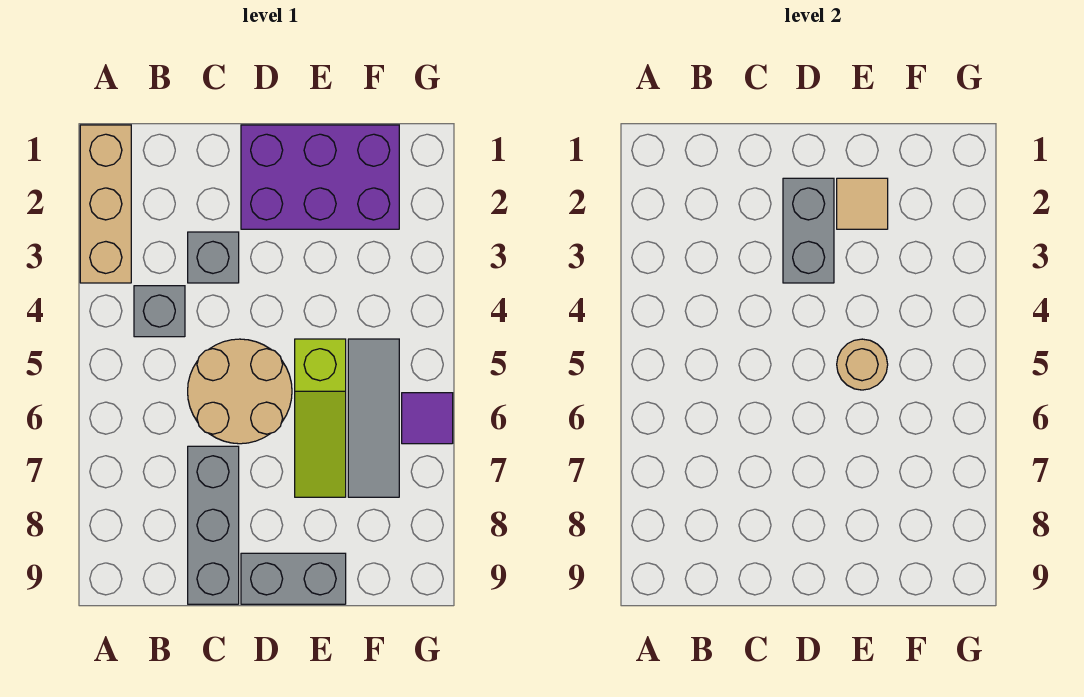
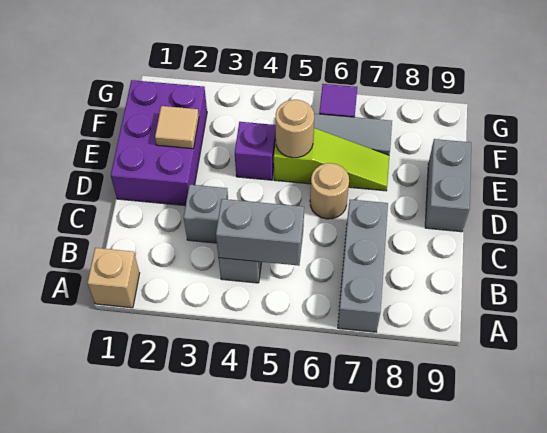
tan 1x3 brick [80,125,131,283] -> tan 1x1 brick [88,248,140,308]
tan 2x2 round brick [188,339,292,444] -> tan 1x1 round brick [310,163,349,219]
grey 1x3 brick [188,446,239,604] -> grey 1x3 brick turned to [338,200,388,332]
grey 1x2 brick [783,178,834,283] -> grey 1x2 brick moved to [216,199,304,266]
none -> purple 1x1 brick [235,122,276,180]

